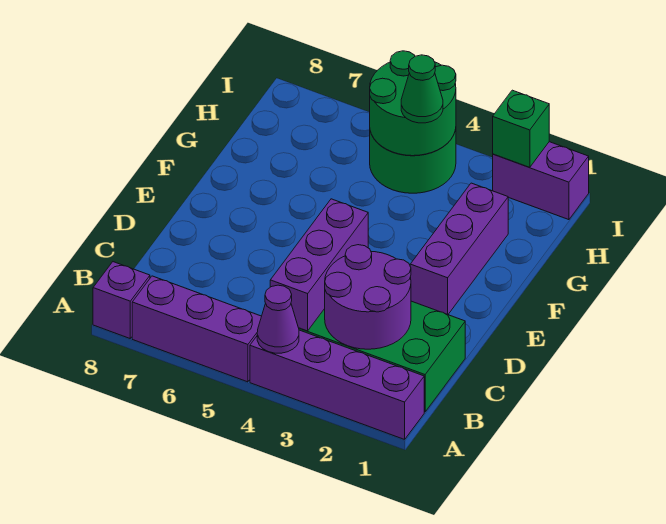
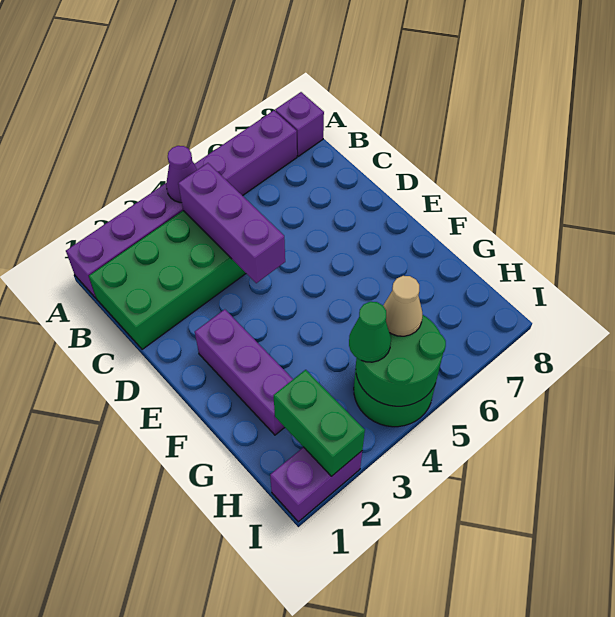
purple 2x2 round brick [325,245,411,349] -> none
none -> tan 1x1 cone [383,276,422,336]
green 1x1 brick [493,90,549,168] -> green 1x2 brick [274,370,365,476]

